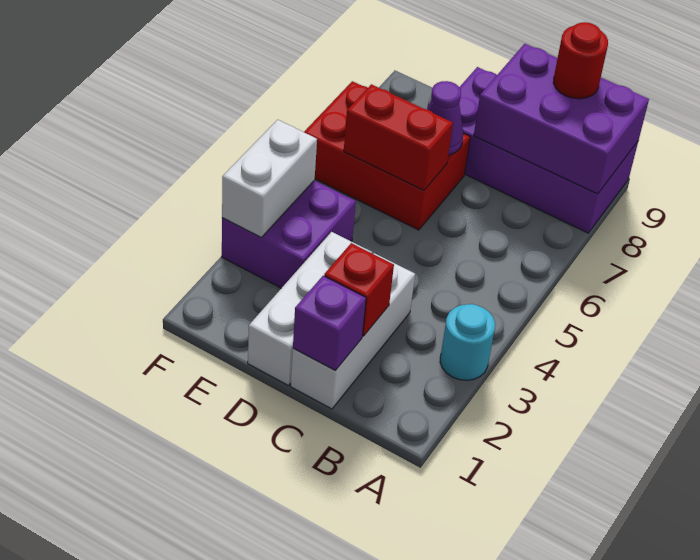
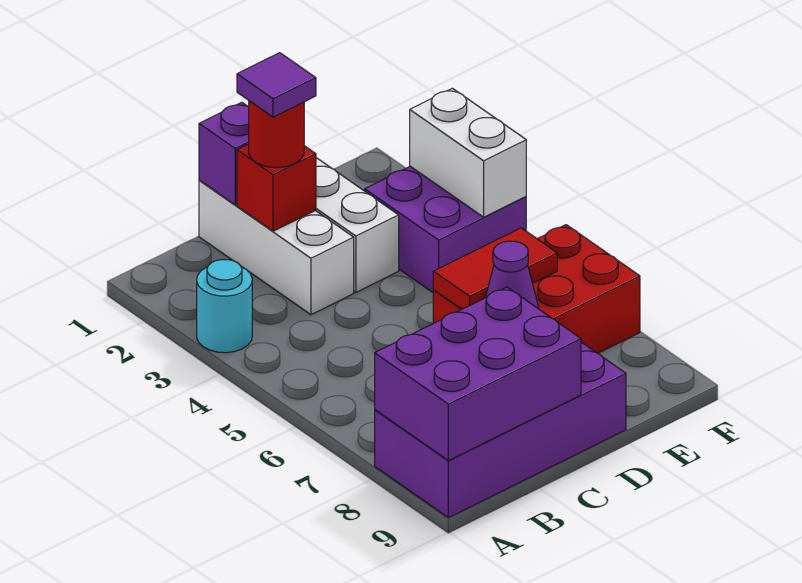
red 1x1 round brick [553,22,608,99] -> red 1x1 round brick moved to [249,101,304,168]
none -> purple 1x1 tile [237,53,316,117]
red 1x2 brick [344,84,453,191] -> red 1x2 tile [433,228,557,309]

